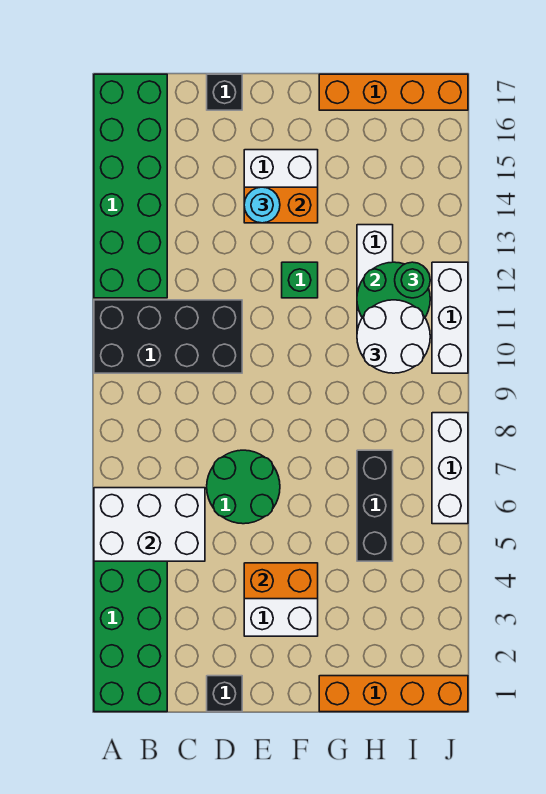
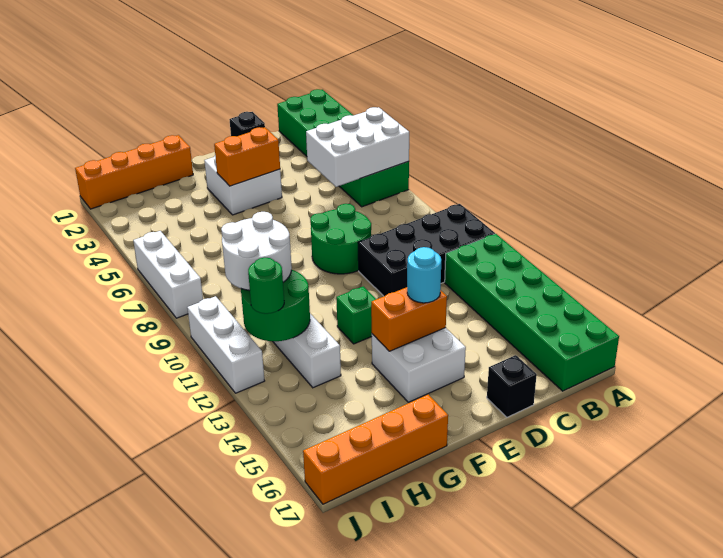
green 2x2 round brick [207,450,280,524] -> green 2x2 round brick moved to [310,204,371,274]
black 1x3 brick [357,450,393,561] -> none

